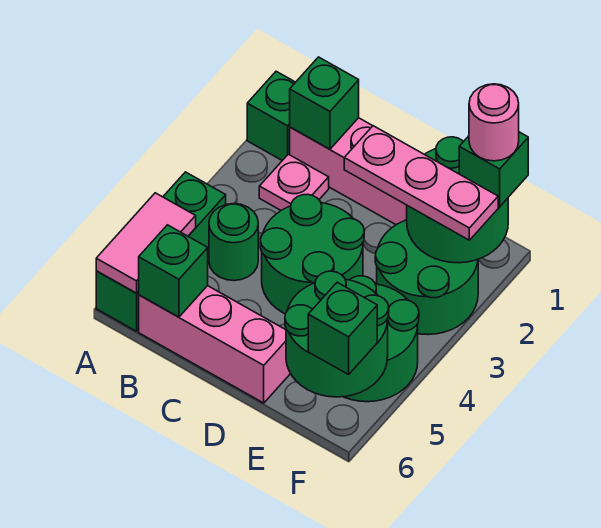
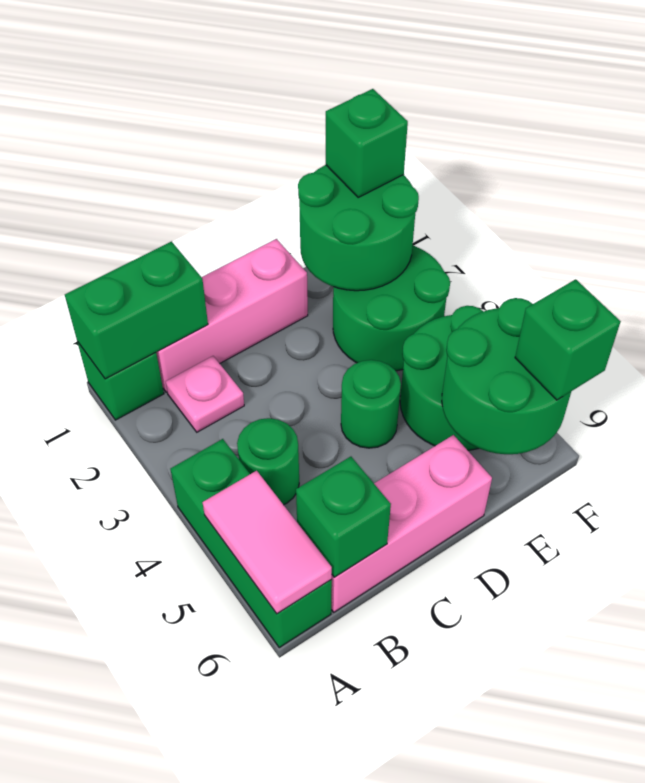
green 1x1 brick [290,57,359,149] -> green 1x2 brick [65,242,208,379]
green 2x2 round brick [260,194,364,314] -> green 1x1 round brick [341,360,401,448]
pink 1x3 plate [344,126,498,240] -> none
pink 1x1 round brick [469,84,519,161] -> none

